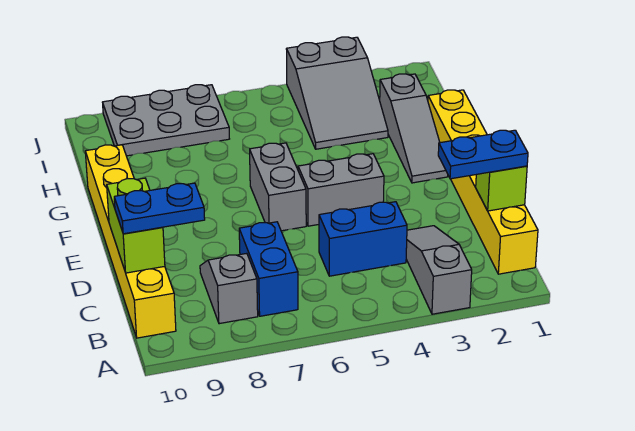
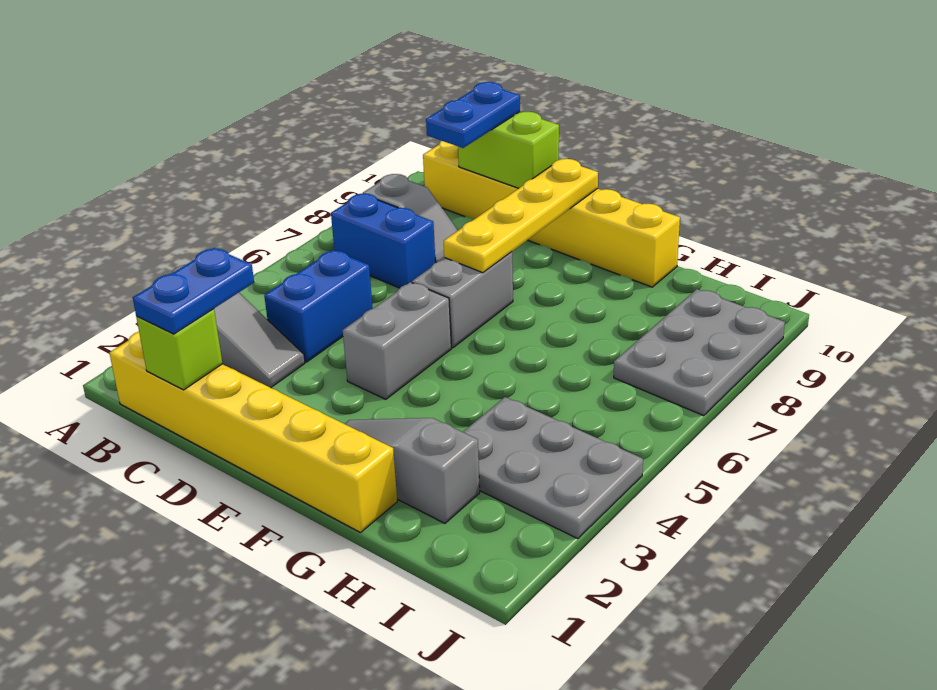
grey 1x2 brick [250,143,306,231] -> grey 1x2 brick turned to [412,252,513,348]
none -> yellow 1x4 plate [444,159,598,273]
grey 2x3 slope [286,37,388,149] -> grey 2x3 plate [463,397,643,539]

